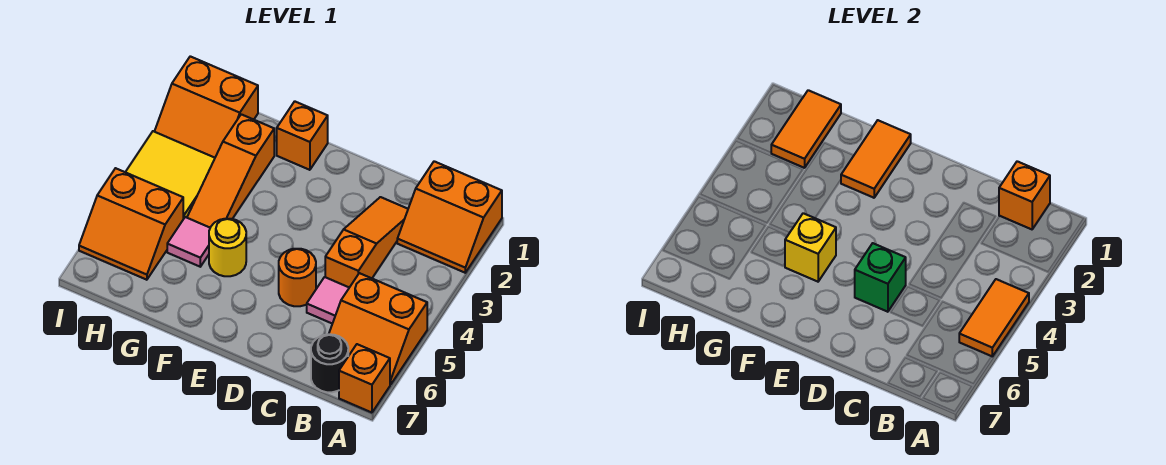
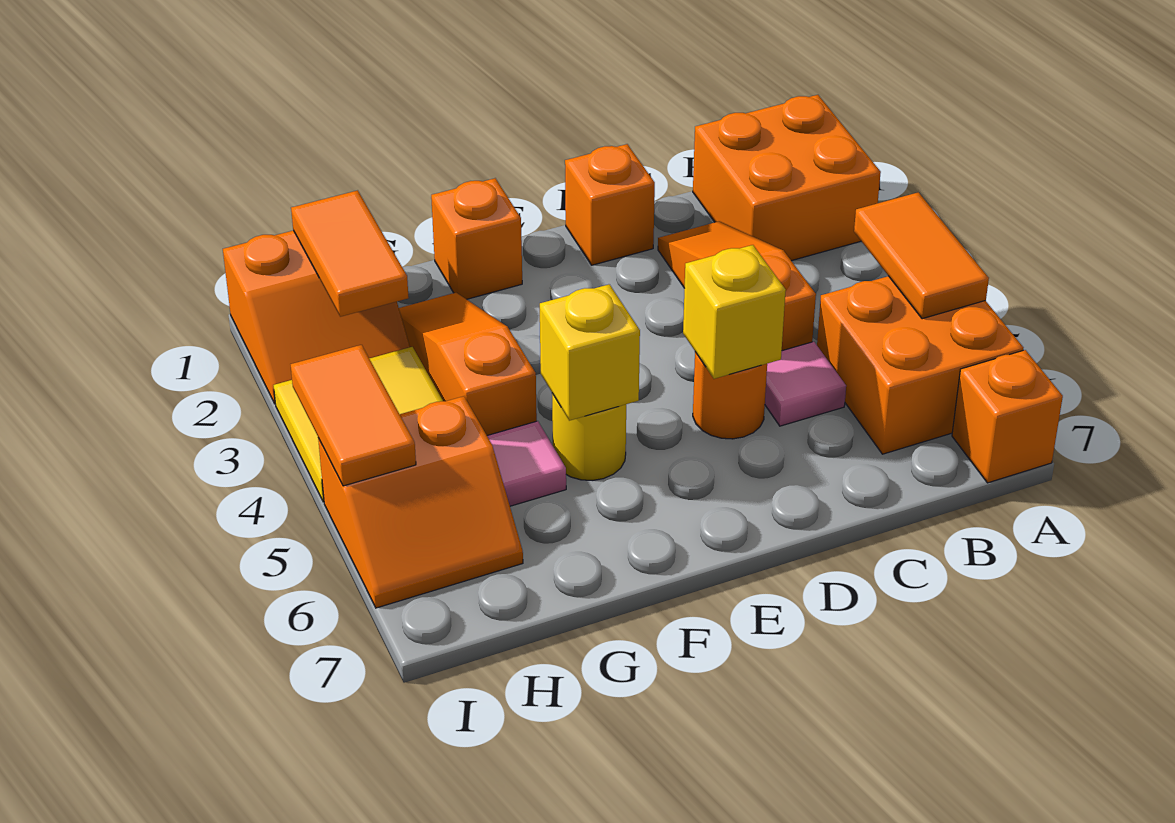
orange 2x2 slope [397,161,502,273] -> orange 2x2 brick [693,95,881,261]
orange 2x2 slope [329,273,427,385] -> orange 2x2 brick [817,276,1023,454]
orange 1x1 brick [999,161,1050,229] -> orange 1x1 brick moved to [565,144,655,265]
black 1x1 round brick [311,334,348,392] -> none
green 1x1 brick [855,243,906,312] -> yellow 1x1 brick [683,245,786,379]
orange 1x2 tile [841,120,911,198] -> orange 1x2 tile moved to [291,345,416,486]
orange 1x3 slope [187,114,274,228] -> orange 1x3 slope turned to [399,293,537,435]

